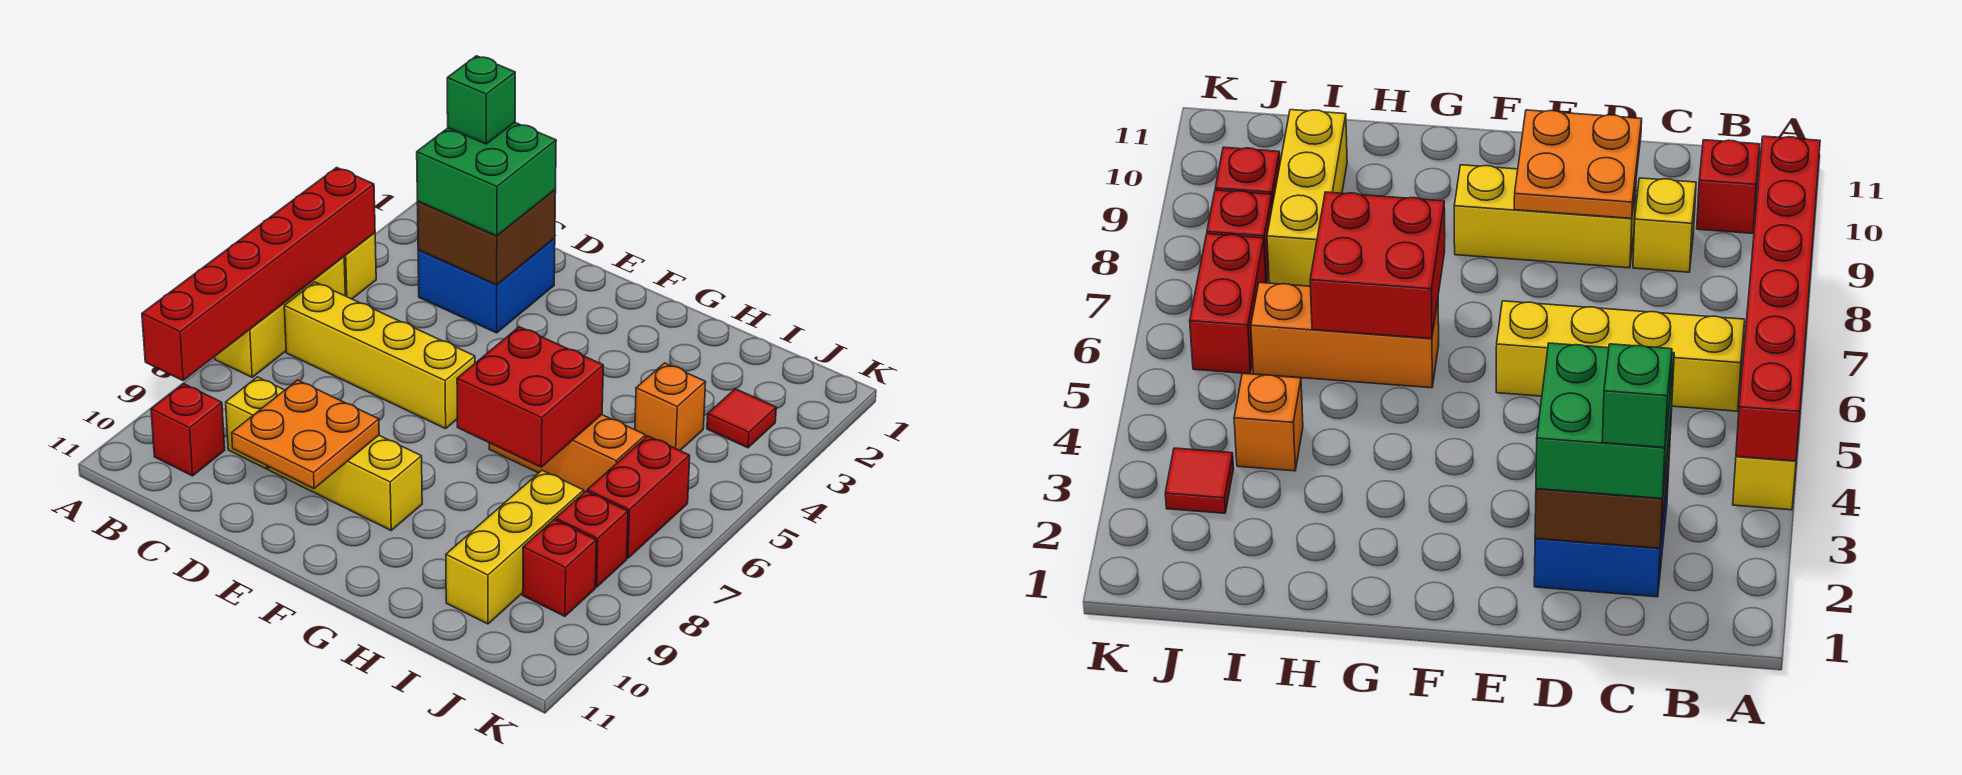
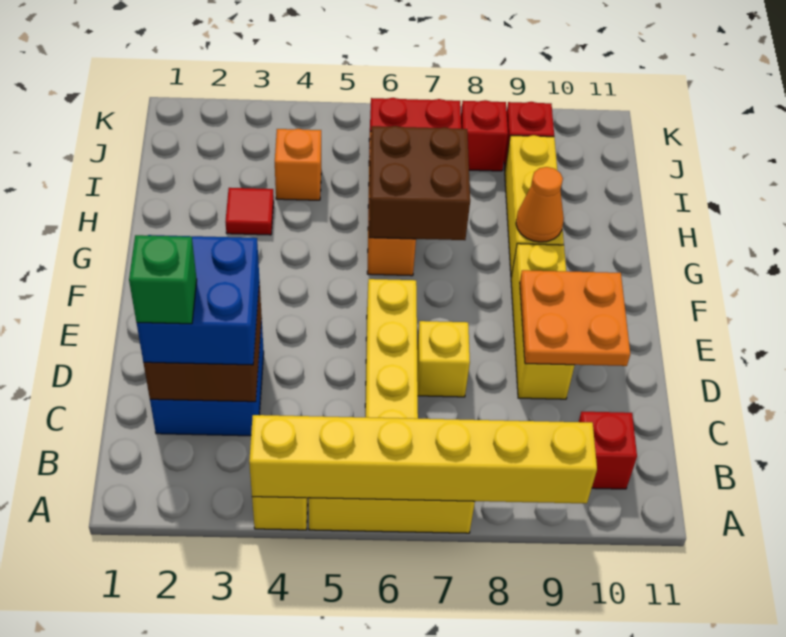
red 1x6 brick [142,168,375,380] -> yellow 1x6 brick [249,415,597,503]
green 2x2 brick [417,122,556,236] -> blue 2x2 brick [137,235,259,365]
yellow 1x1 brick [226,377,284,469] -> yellow 1x1 brick moved to [417,321,470,397]
red 2x2 brick [457,327,603,467] -> brown 2x2 brick [369,126,470,240]
none -> orange 1x1 cone [516,167,564,242]
yellow 1x3 brick [446,470,584,624] -> yellow 1x3 brick turned to [505,135,564,277]
red 1x1 tile [707,389,776,448] -> red 1x1 tile moved to [225,188,274,235]

